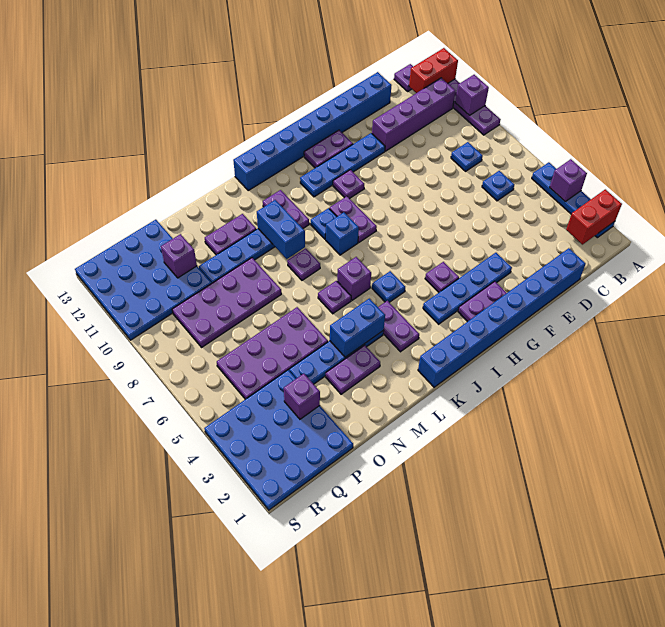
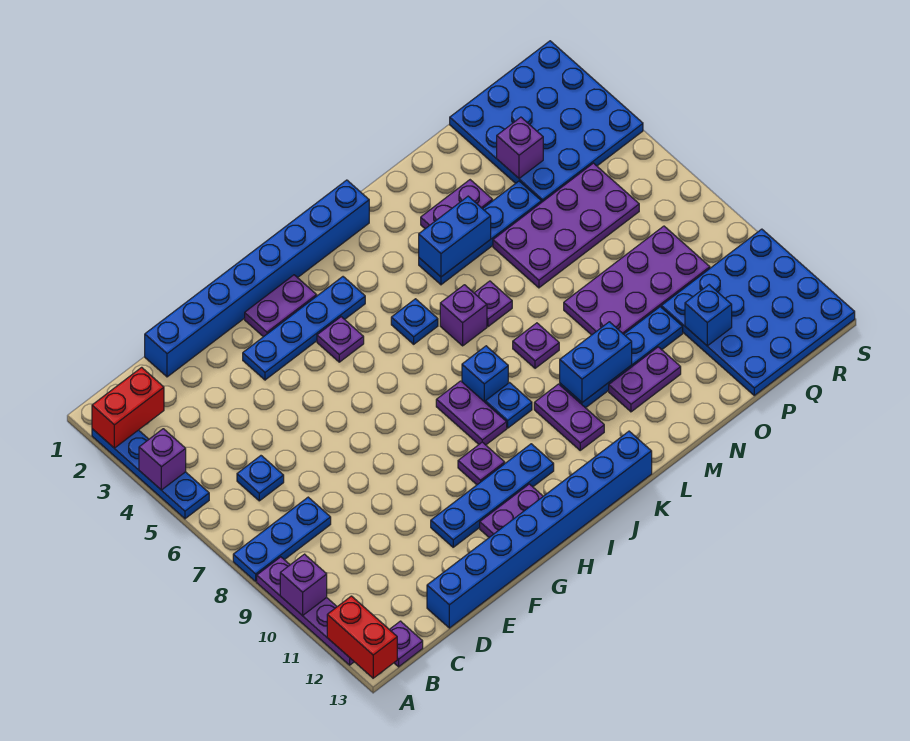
red 1x2 brick [409,48,458,93] -> red 1x2 brick turned to [327,596,397,678]
purple 1x4 brick [372,78,455,151] -> none
blue 1x1 plate [451,142,483,171] -> blue 1x3 plate [233,497,331,581]
purple 1x2 plate [378,301,419,352] -> none
blue 1x2 brick [257,200,305,259] -> blue 1x2 brick turned to [560,322,632,403]
purple 1x1 brick [161,234,197,278] -> blue 1x1 brick [685,285,732,346]

